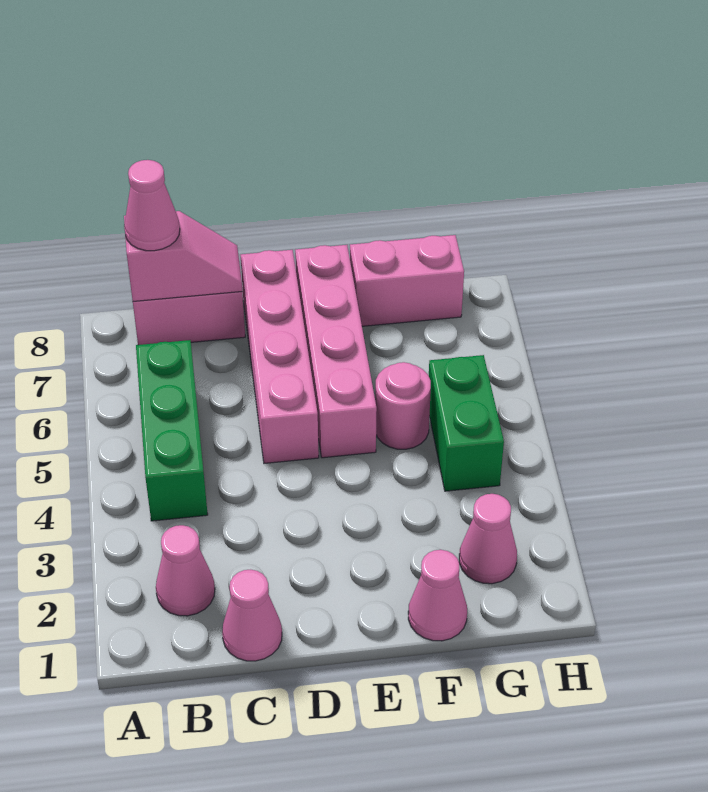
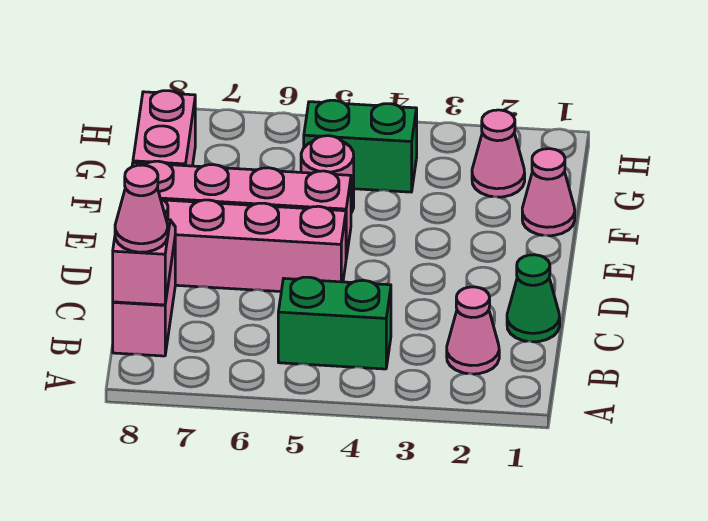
green 1x3 brick [136,340,208,521] -> green 1x2 brick [278,277,391,369]
pink 1x1 cone [222,570,282,661] -> green 1x1 cone [507,255,560,342]

